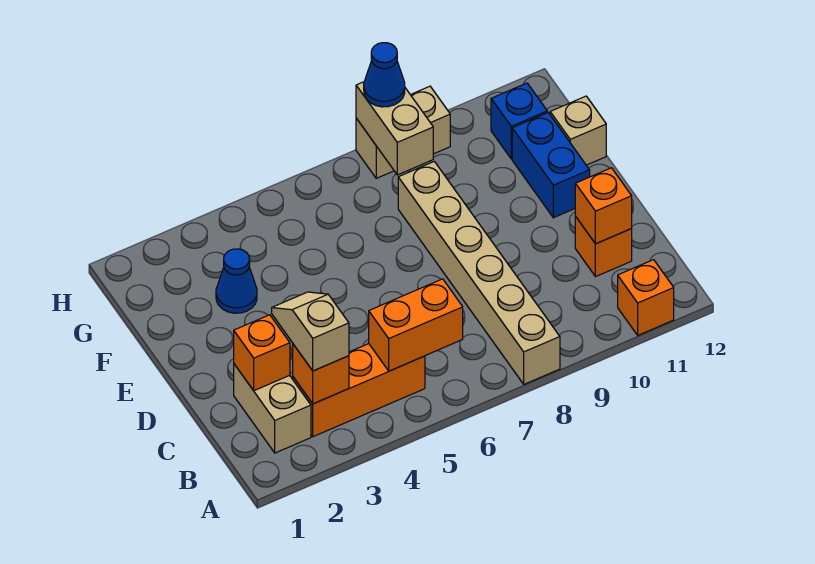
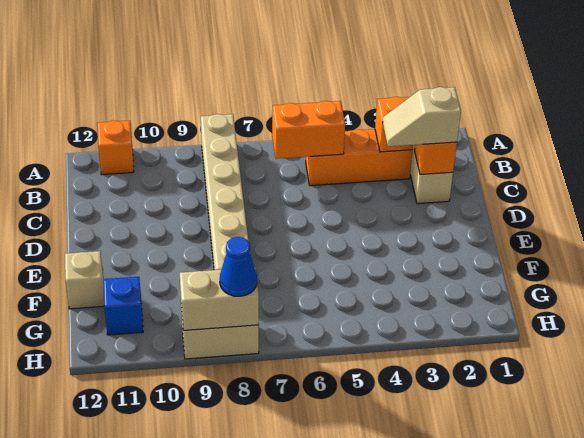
tan 1x2 slope [272,292,349,371] -> tan 1x2 slope turned to [383,87,461,146]
orange 1x1 brick [575,216,632,277] -> none
orange 1x1 brick [575,168,632,244] -> none
blue 1x2 brick [512,113,590,218] -> none
blue 1x1 cone [216,249,257,313] -> none
tan 1x2 brick [356,82,433,175] -> tan 1x2 brick turned to [180,267,259,330]

